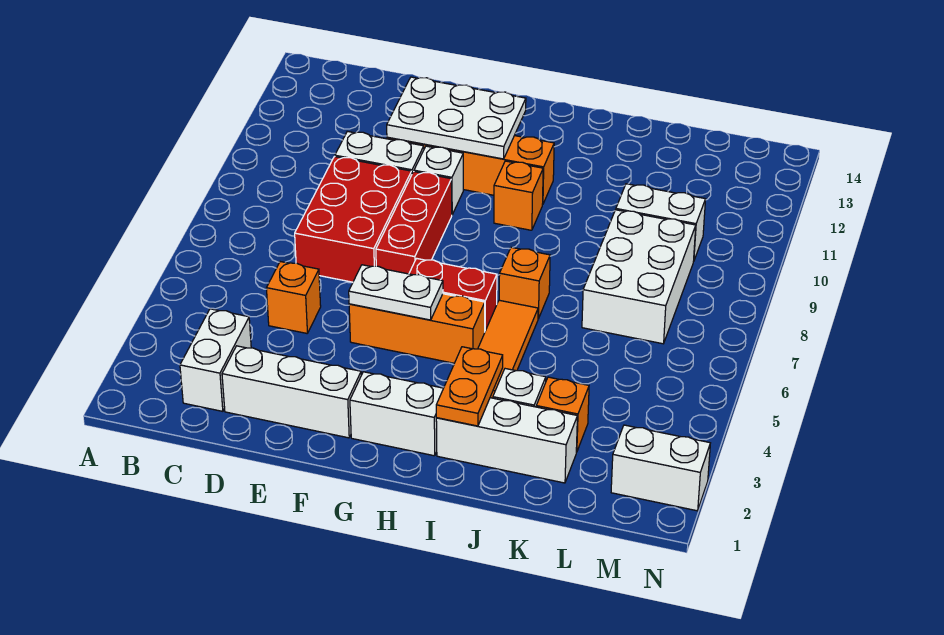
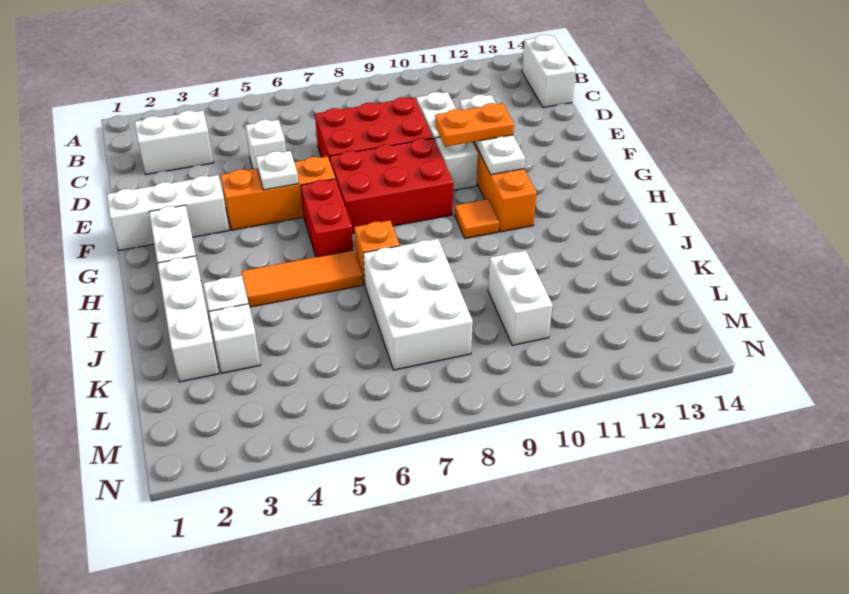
white 1x3 brick [222,346,361,438] -> white 1x3 brick turned to [107,175,229,250]
orange 1x1 brick [266,262,321,333] -> white 1x1 brick [245,120,286,169]
white 2x3 plate [387,77,526,159] -> white 1x3 plate [459,95,525,175]
orange 1x3 brick [349,294,485,363] -> orange 1x3 brick turned to [220,156,335,230]
white 1x2 plate [349,265,443,320] -> white 1x1 plate [256,151,299,190]
red 1x3 brick [376,172,452,274] -> red 2x3 brick [330,138,453,234]
orange 1x1 brick [494,161,543,230] -> orange 1x1 tile [455,199,499,239]
orange 1x2 plate [436,347,503,426] -> orange 1x2 plate moved to [435,103,514,147]
orange 1x1 brick [536,377,589,452] -> white 1x1 brick [209,304,260,373]
white 2x3 brick [582,210,696,344] -> white 2x3 brick turned to [363,239,473,370]
white 1x2 brick [611,425,710,511] -> white 1x2 brick moved to [522,35,576,108]

